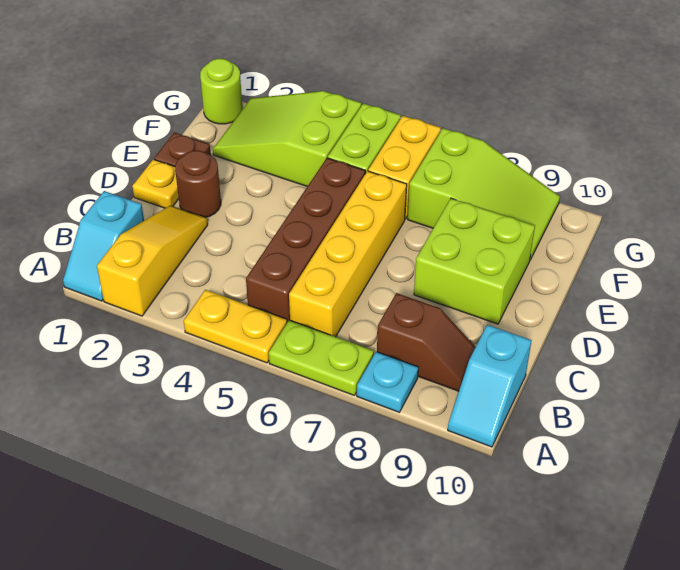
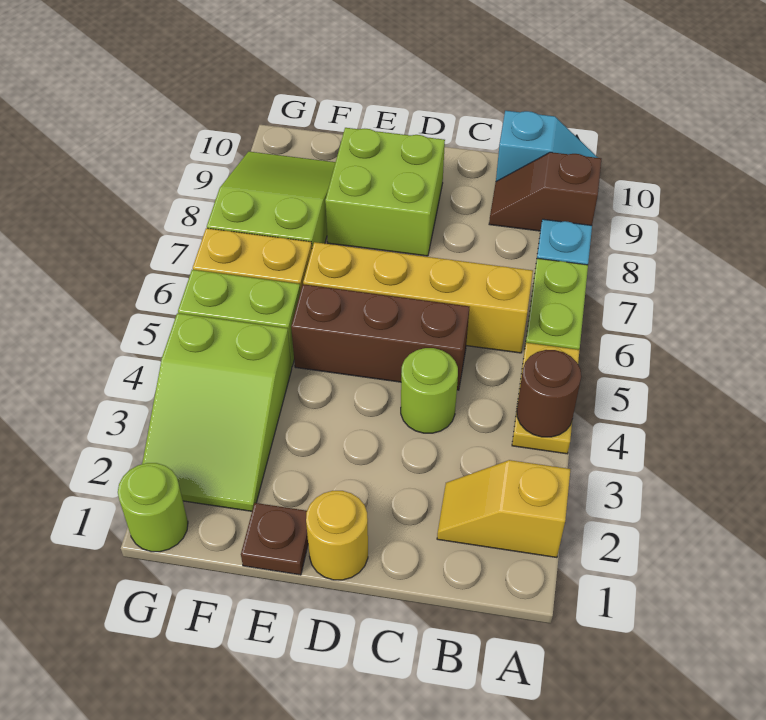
cyan 1x2 slope [63,191,144,301] -> none
yellow 1x3 slope [97,206,208,316] -> yellow 1x2 slope [437,460,571,557]
brown 1x4 brick [246,158,365,322] -> brown 1x3 brick [291,284,469,390]
brown 1x2 slope [377,293,476,391] -> brown 1x2 slope turned to [489,152,601,231]
none -> lime 1x1 round brick [401,348,458,433]
yellow 1x1 plate [132,159,179,208] -> yellow 1x1 round brick [306,491,368,580]
brown 1x1 round brick [175,150,221,218] -> brown 1x1 round brick moved to [517,350,581,437]

